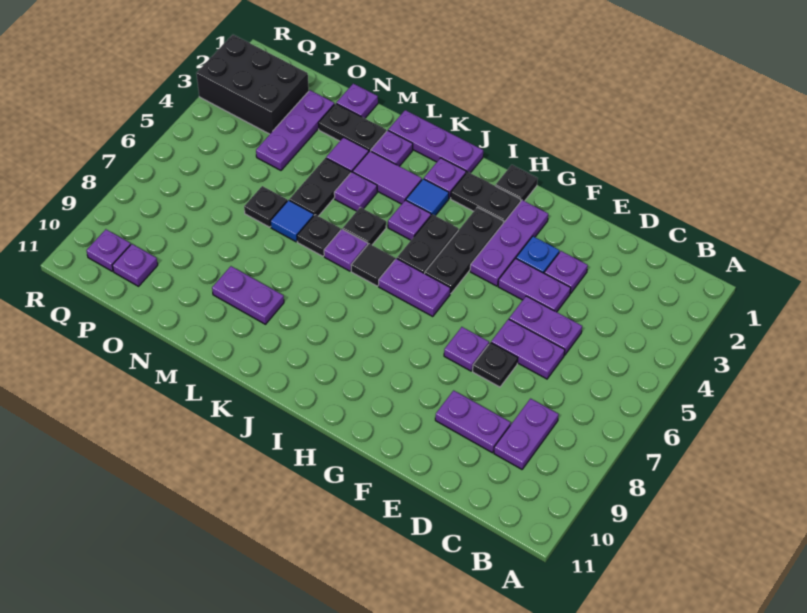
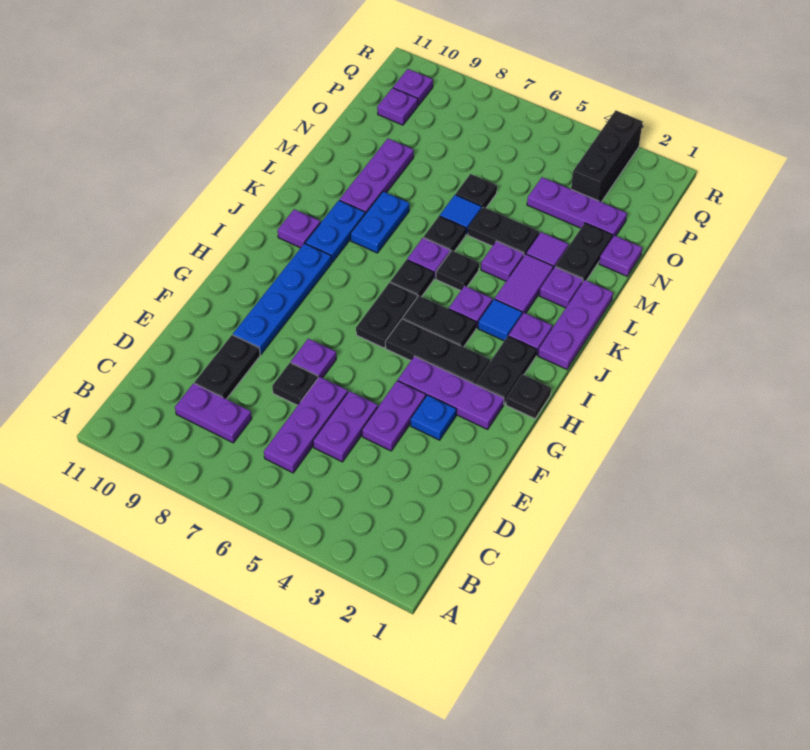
purple 1x2 plate [491,319,565,379] -> purple 1x3 plate [264,377,348,473]
purple 1x2 plate [435,390,511,453] -> black 1x2 plate [195,335,260,399]
purple 1x1 plate [544,251,588,293] -> purple 1x1 plate moved to [278,209,320,248]
none -> blue 1x4 plate [233,243,332,354]
purple 1x2 plate [379,258,450,317] -> black 1x2 plate [356,282,417,348]
black 1x1 tile [351,244,395,286] -> black 1x1 plate [390,260,434,297]
none -> blue 1x2 plate [305,200,365,262]
none -> blue 1x2 plate [350,192,409,253]
purple 1x2 plate [212,266,284,324] -> purple 1x3 plate [339,139,414,214]
black 2x3 brick [196,35,309,134] -> black 1x3 brick [571,110,643,202]

